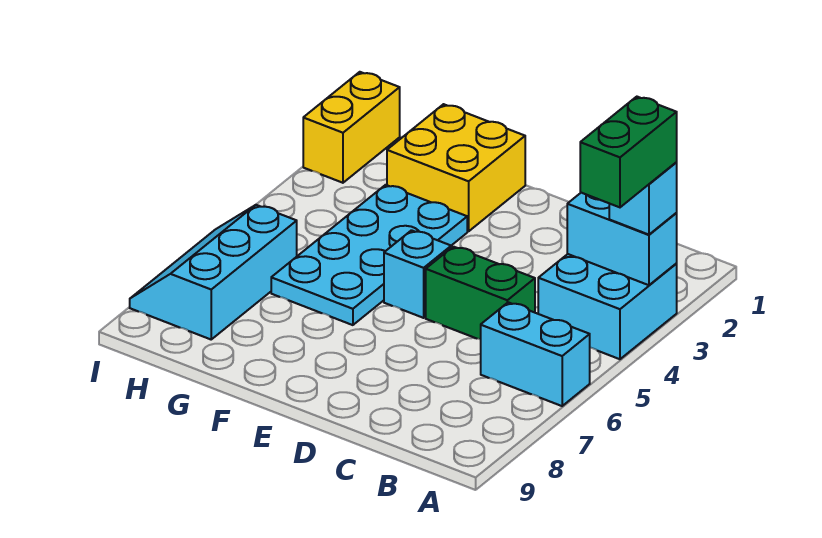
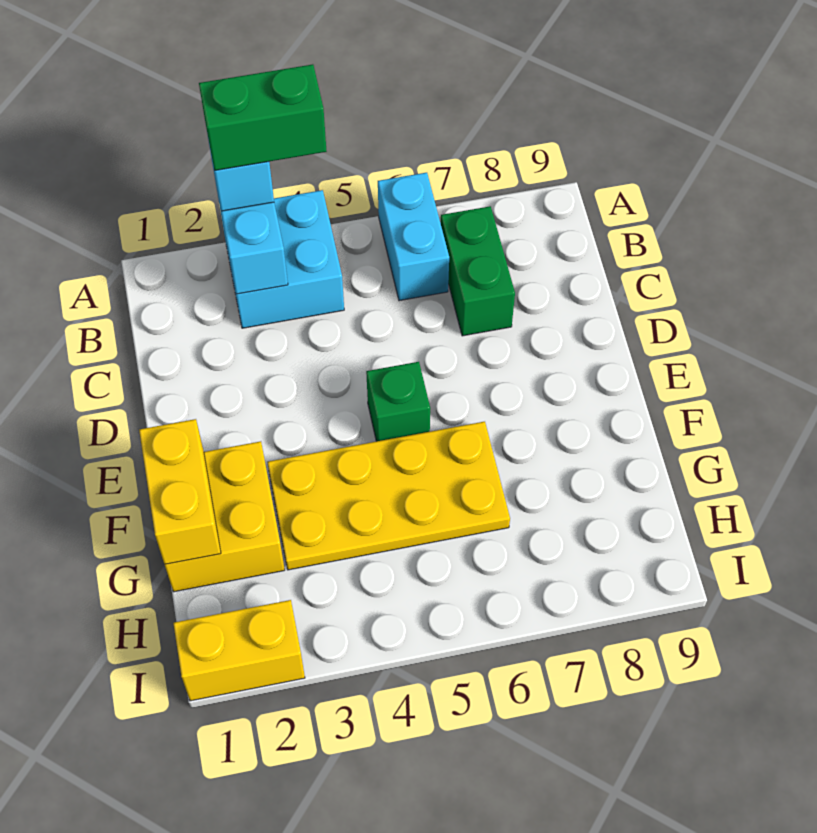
green 1x2 brick [426,247,535,340] -> green 1x2 brick moved to [441,206,515,336]
cyan 1x1 brick [384,230,451,318] -> green 1x1 brick [366,362,430,441]
none -> yellow 1x2 brick [139,419,221,564]
cyan 2x4 plate [271,185,467,325] -> yellow 2x4 plate [267,422,510,570]
cyan 2x3 slope [130,205,297,339] -> none

